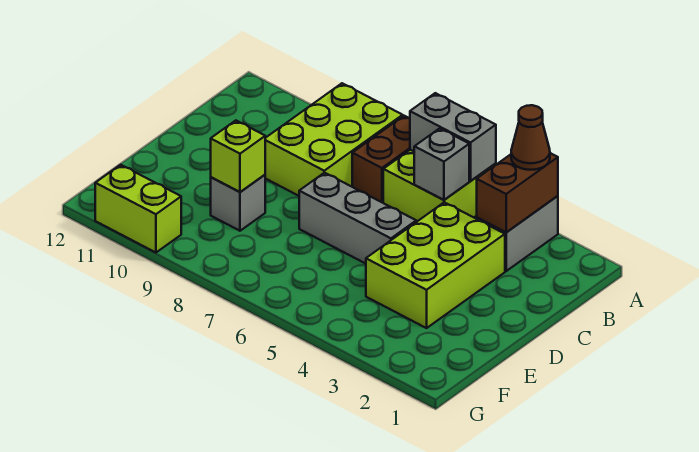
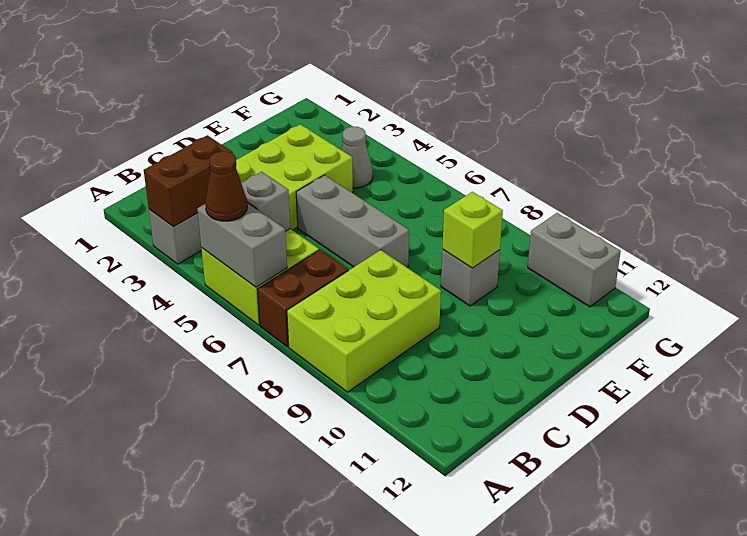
brown 1x1 cone [511,105,550,170] -> brown 1x1 cone moved to [205,152,247,221]
none -> grey 1x1 cone [341,127,373,188]
lime 1x2 brick [95,165,181,253] -> grey 1x2 brick [528,213,621,307]

